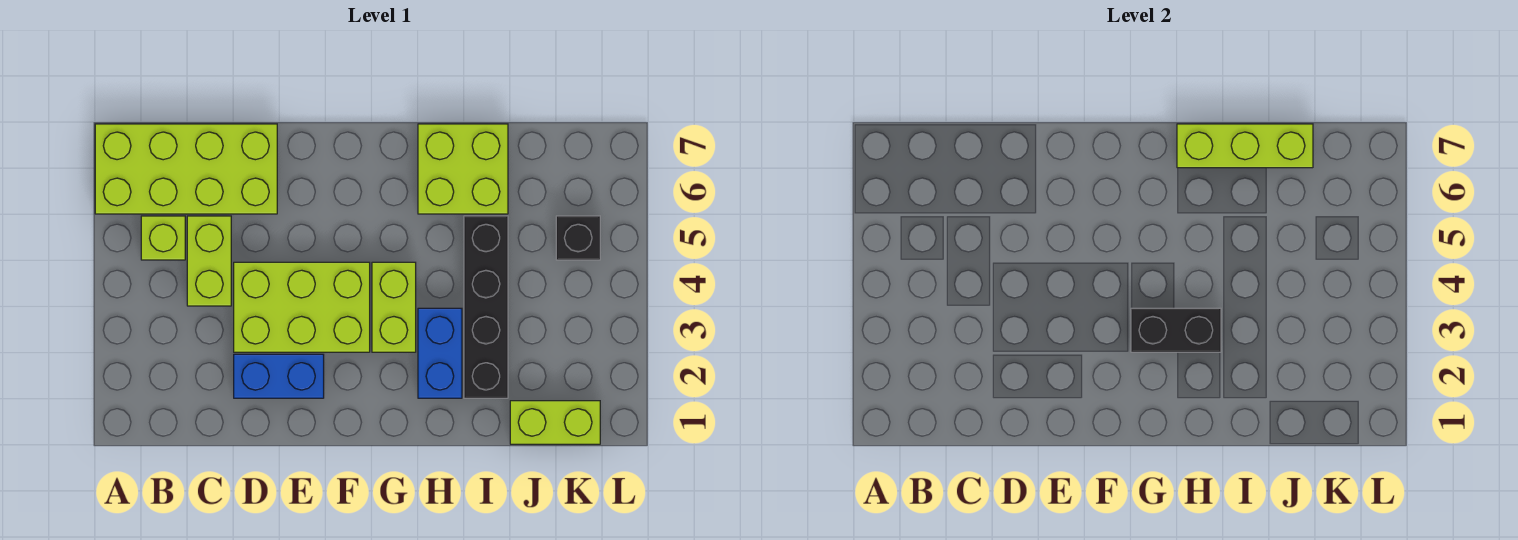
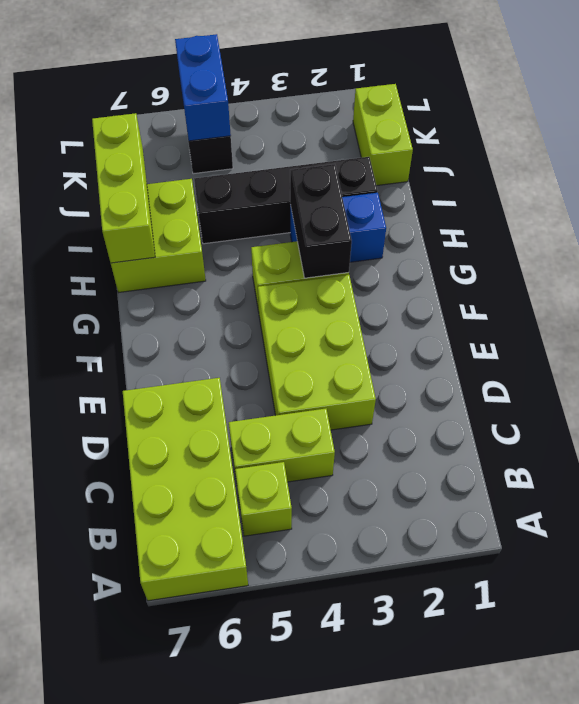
blue 1x2 brick [234,354,324,398] -> blue 1x2 brick moved to [175,34,231,141]

